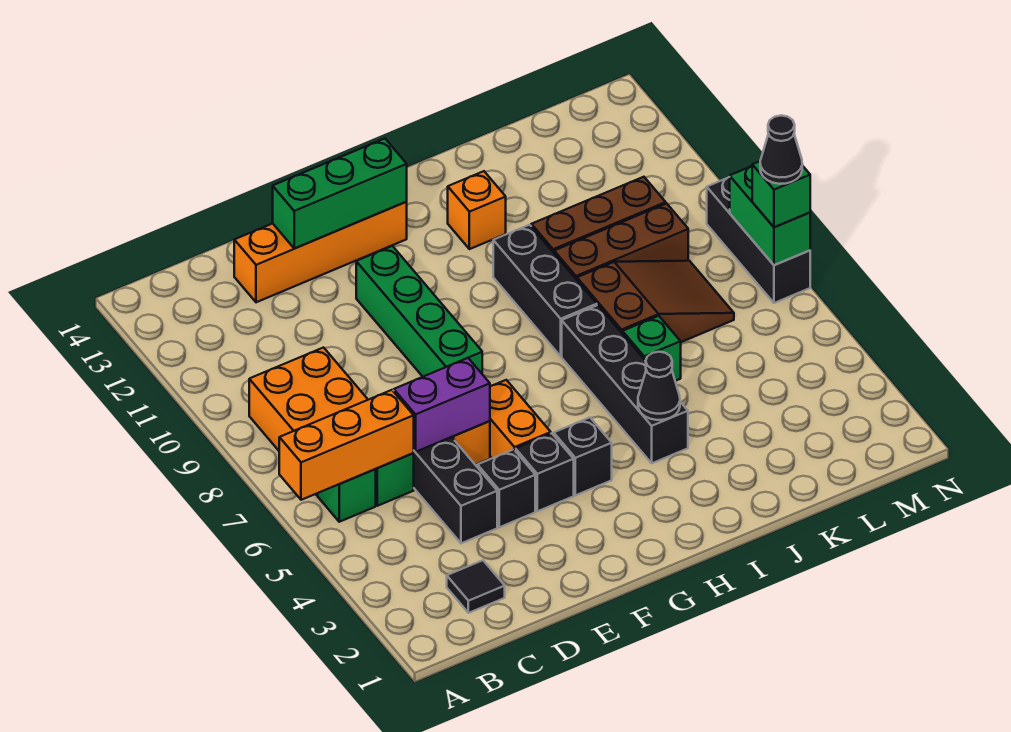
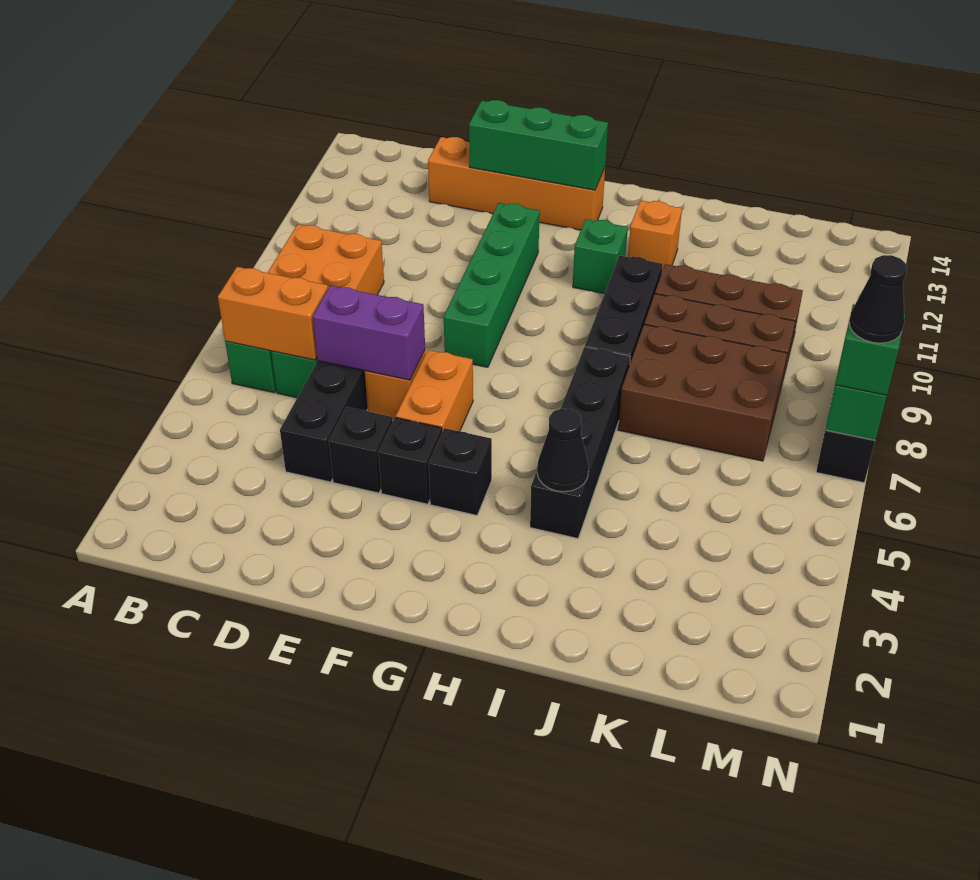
orange 1x3 brick [279,390,414,500] -> orange 1x2 brick [218,267,328,360]
black 1x1 tile [447,560,505,613] -> none
green 1x1 brick [623,316,681,381] -> green 1x1 brick moved to [573,219,628,294]
brown 2x3 slope [577,261,734,342] -> brown 2x3 brick [618,324,787,461]

